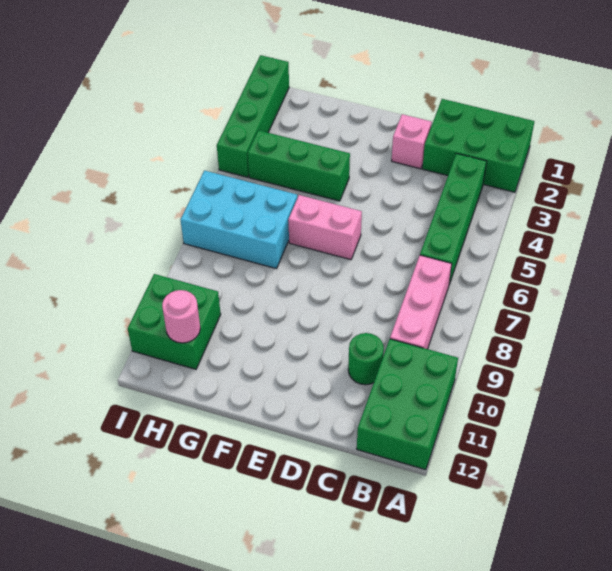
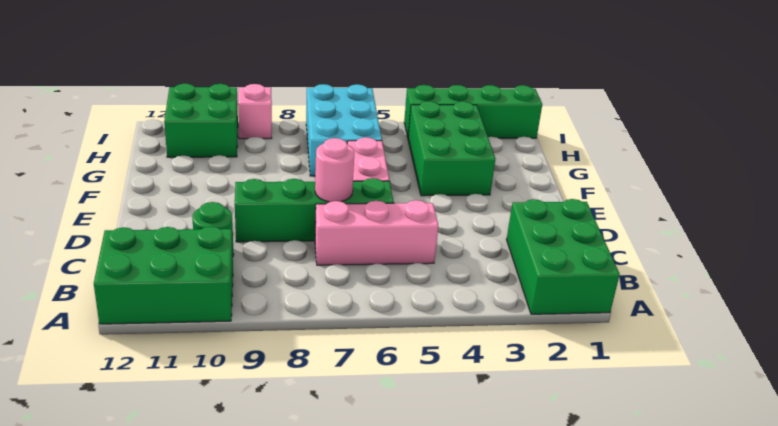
green 1x4 brick [420,153,487,284] -> green 1x4 brick moved to [235,178,394,242]
pink 1x3 brick [390,255,452,349] -> pink 1x3 brick moved to [315,200,438,265]
pink 1x1 brick [392,114,431,169] -> pink 1x1 brick moved to [238,84,272,139]
green 1x3 brick [248,130,350,201] -> green 2x3 brick [408,101,495,196]
pink 1x1 round brick [162,290,200,343] -> pink 1x1 round brick moved to [315,138,354,202]

